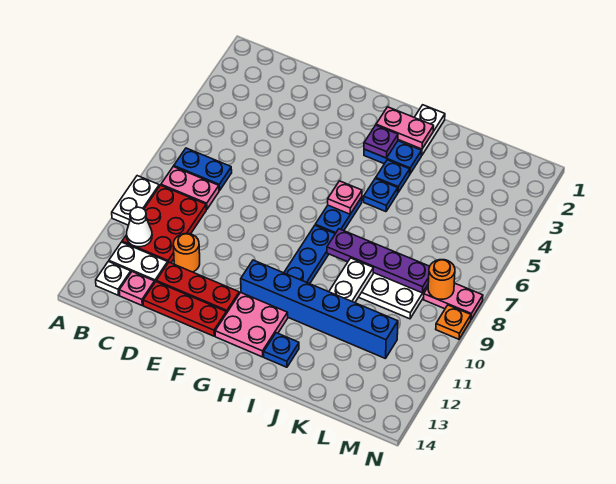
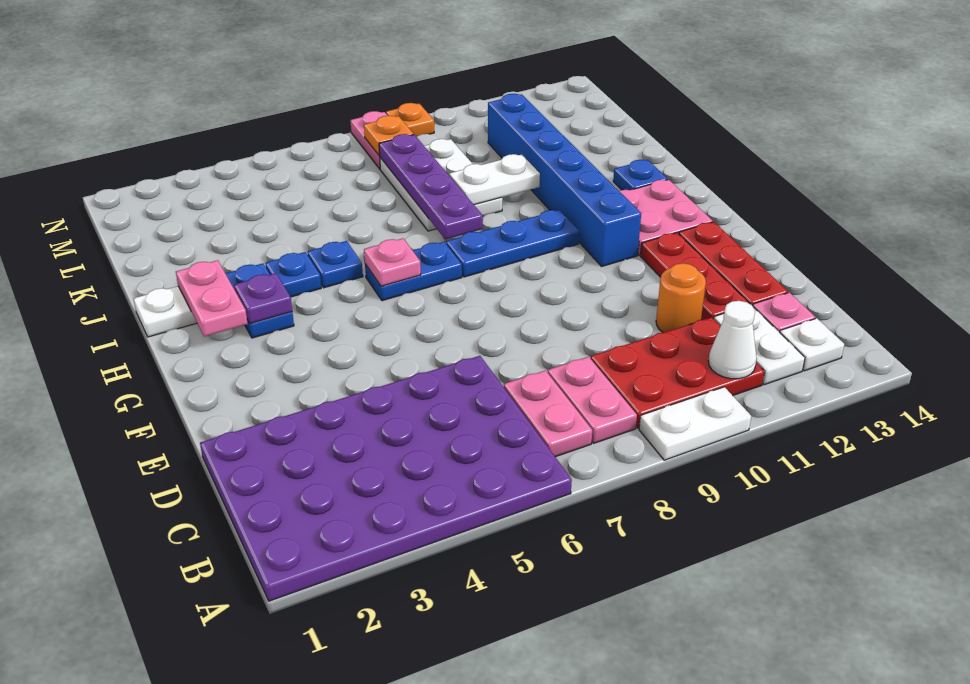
none -> purple 4x6 plate [200,356,572,601]
blue 1x2 plate [174,148,232,191] -> pink 1x2 plate [504,371,592,457]
orange 1x1 round brick [428,260,455,299] -> orange 1x1 plate [364,115,414,156]

